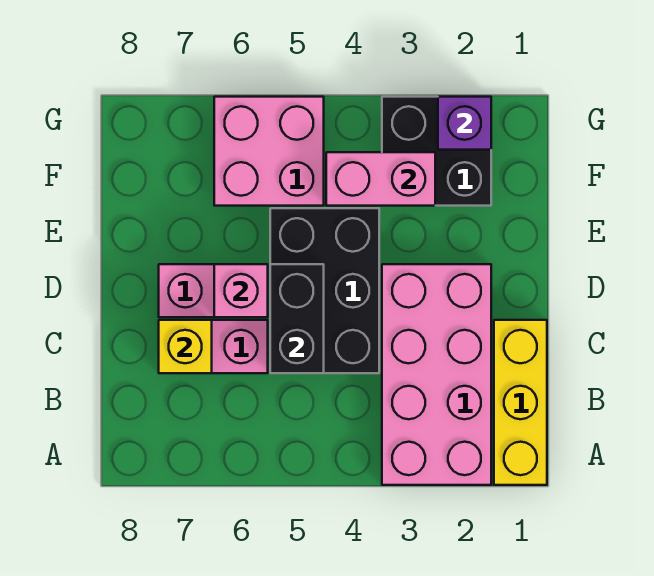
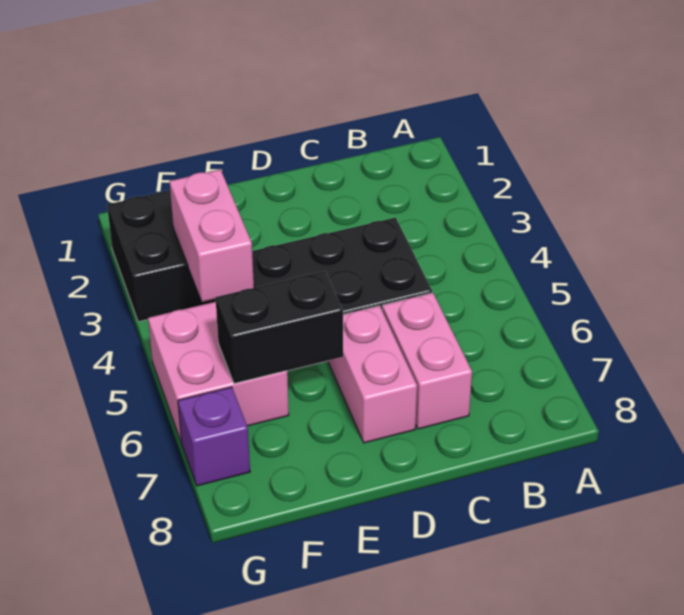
yellow 1x3 brick [494,320,547,485] -> none
pink 2x4 brick [382,264,491,485] -> none
black 1x2 brick [270,264,324,373] -> black 1x2 brick moved to [215,271,343,384]
yellow 1x1 brick [159,320,212,373] -> none
pink 1x1 brick [214,264,268,317] -> none
purple 1x1 brick [438,97,491,150] -> purple 1x1 brick moved to [178,387,250,486]

